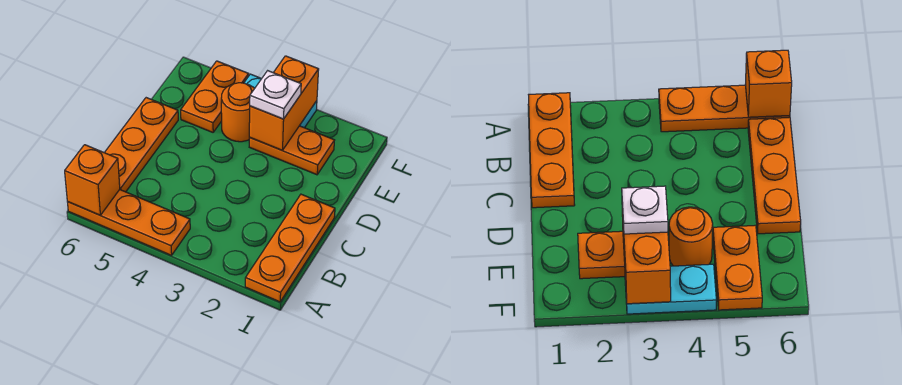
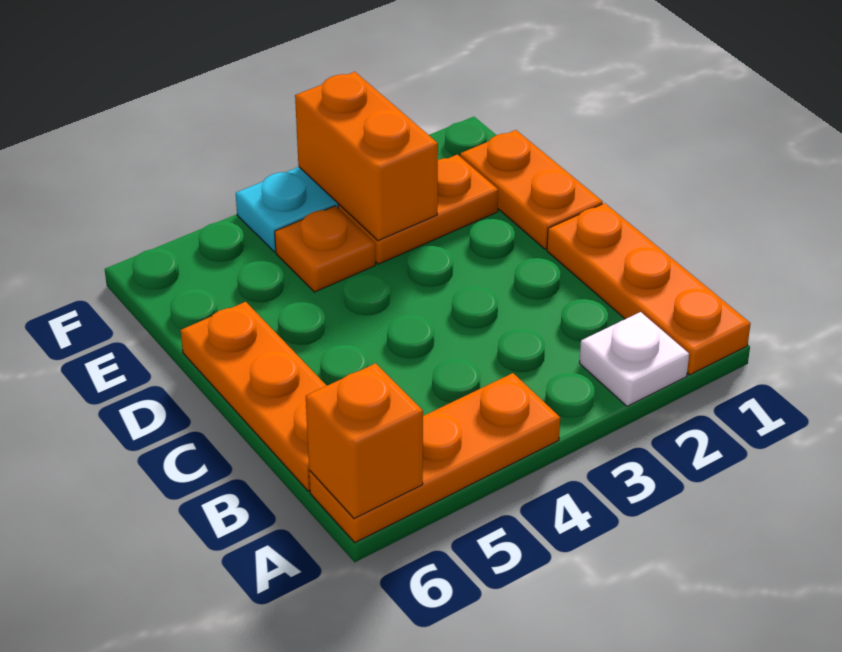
white 1x1 plate [250,71,301,119] -> white 1x1 plate moved to [579,312,689,406]
orange 1x1 round brick [221,83,255,142] -> orange 1x1 plate [275,206,375,292]
orange 1x2 plate [181,61,249,132] -> orange 1x2 plate moved to [460,130,603,249]

